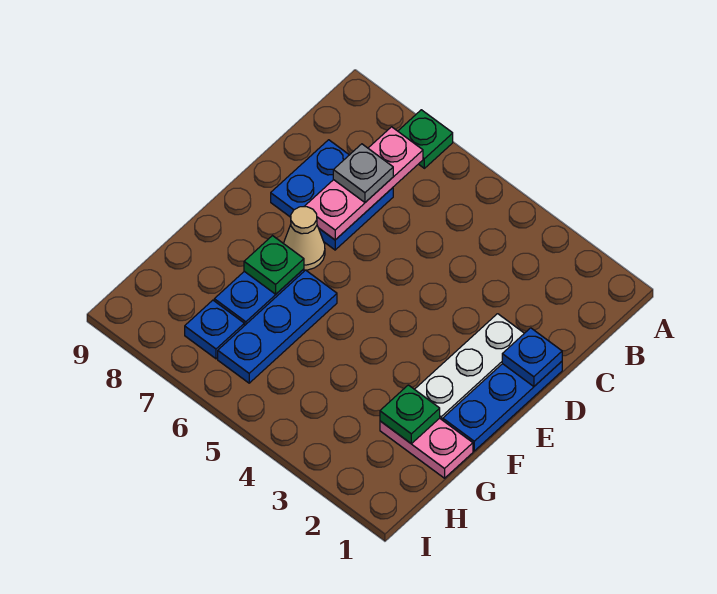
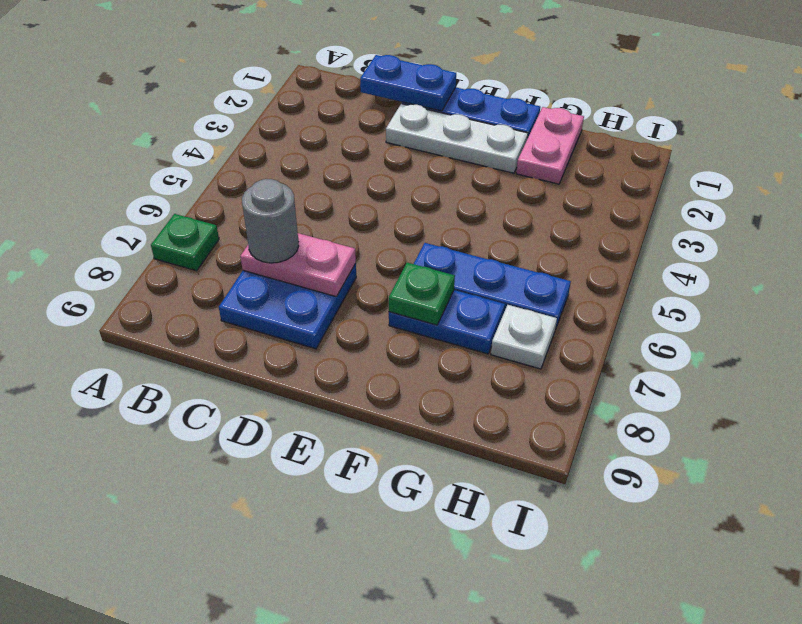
pink 1x3 plate [304,127,423,240] -> pink 1x2 plate [240,233,356,297]
grey 1x1 plate [333,144,393,202] -> grey 1x1 round brick [242,179,299,263]
blue 1x1 plate [502,328,562,386] -> blue 1x2 plate [360,55,456,111]
tan 1x1 cone [284,207,325,270] -> none
green 1x1 plate [380,385,440,444] -> none
blue 1x1 plate [185,300,244,359] -> white 1x1 plate [491,305,557,369]

